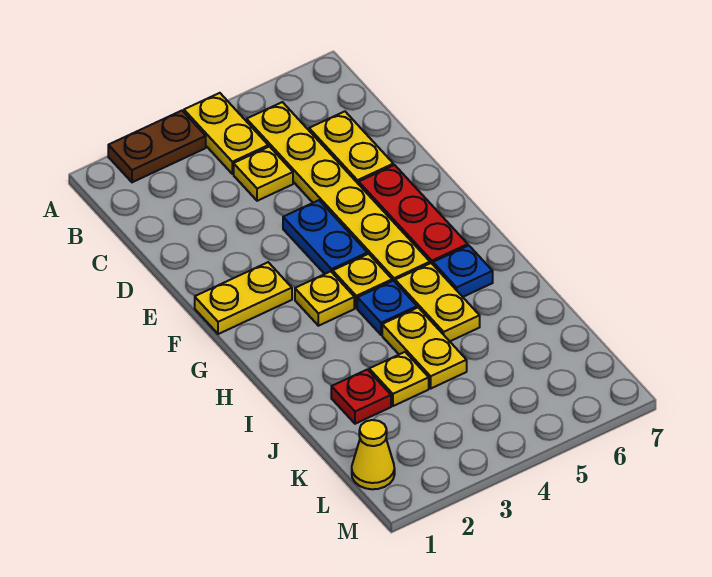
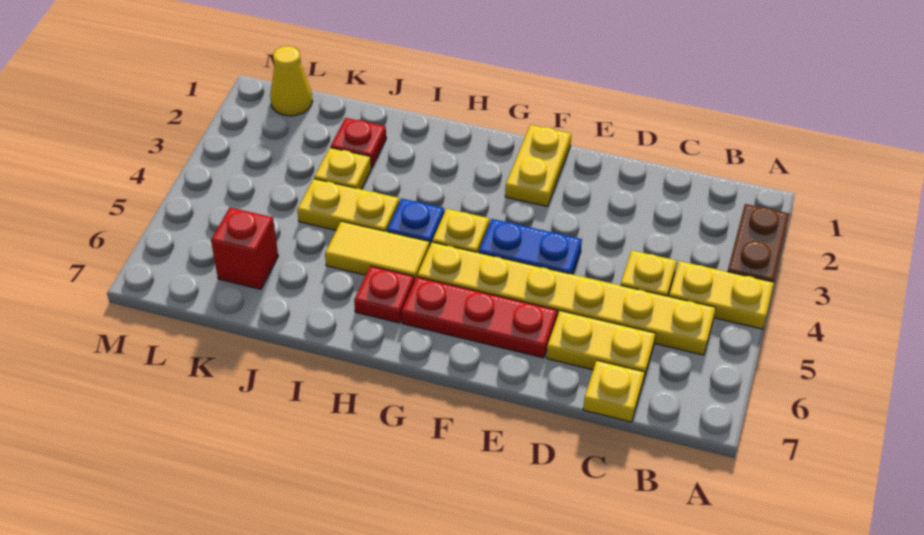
yellow 1x1 plate [295,271,354,326] -> yellow 1x1 plate moved to [583,360,644,422]
yellow 1x2 plate [395,263,480,341] -> yellow 1x2 tile [325,221,430,281]
blue 1x1 plate [433,246,493,297] -> red 1x1 plate [354,266,414,323]
none -> red 1x1 brick [211,208,278,289]

